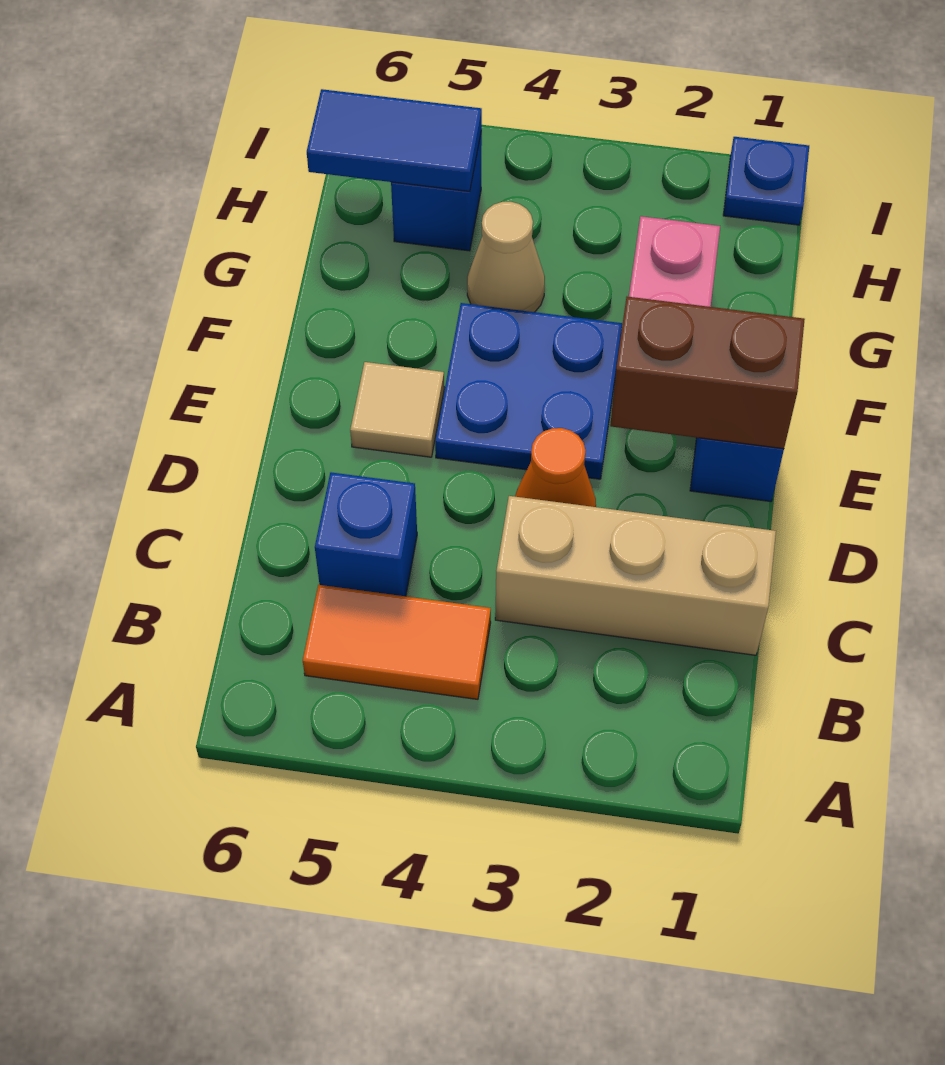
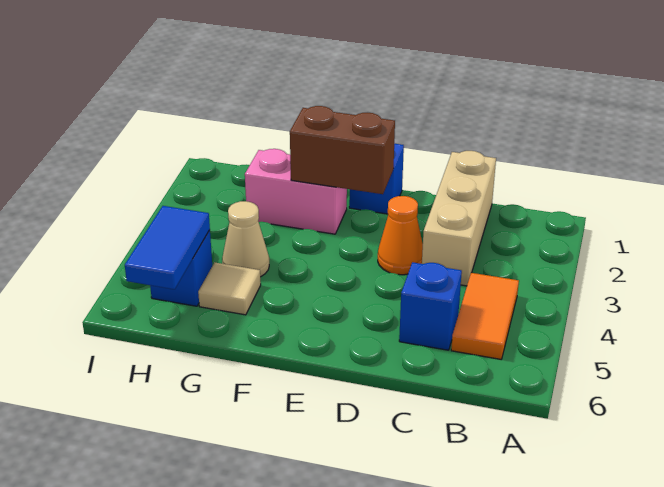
brown 1x2 brick [610,297,805,449] -> brown 1x2 brick turned to [290,106,395,194]
blue 2x2 plate [435,303,622,479] -> none
tan 1x1 tile [350,362,444,457] -> tan 1x1 tile moved to [198,263,261,315]
blue 1x1 plate [723,137,809,225] -> none

